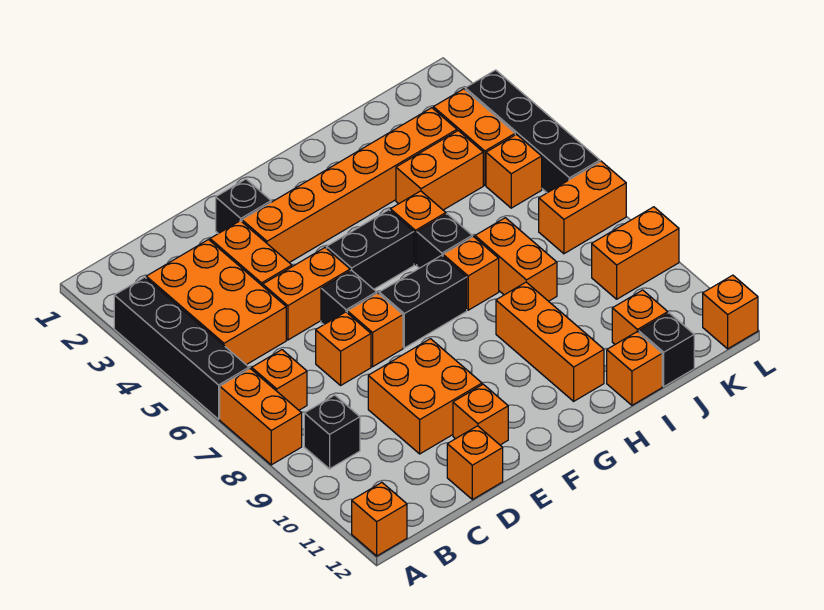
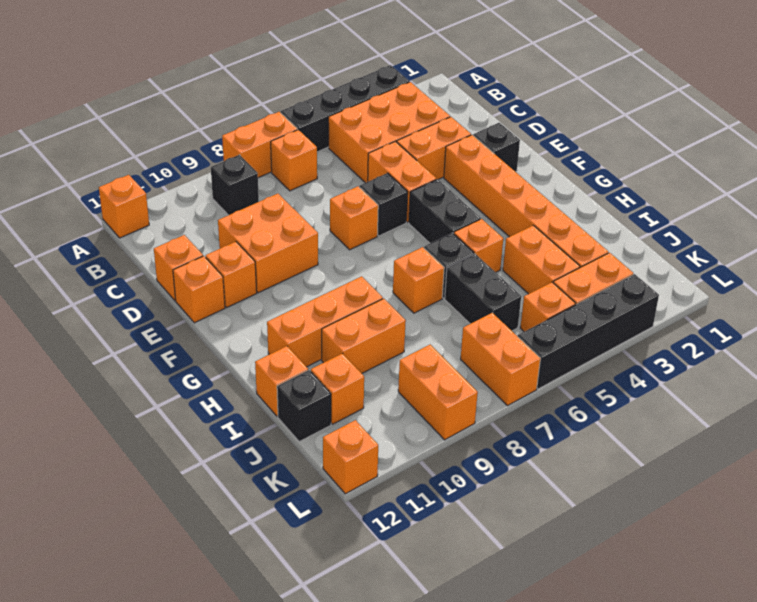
orange 1x1 brick [316,312,371,385] -> orange 1x1 brick moved to [173,256,225,323]
black 1x2 brick [379,255,467,348] -> black 1x2 brick moved to [445,254,521,331]
orange 1x2 brick [475,218,557,301] -> orange 1x2 brick moved to [322,298,406,373]

